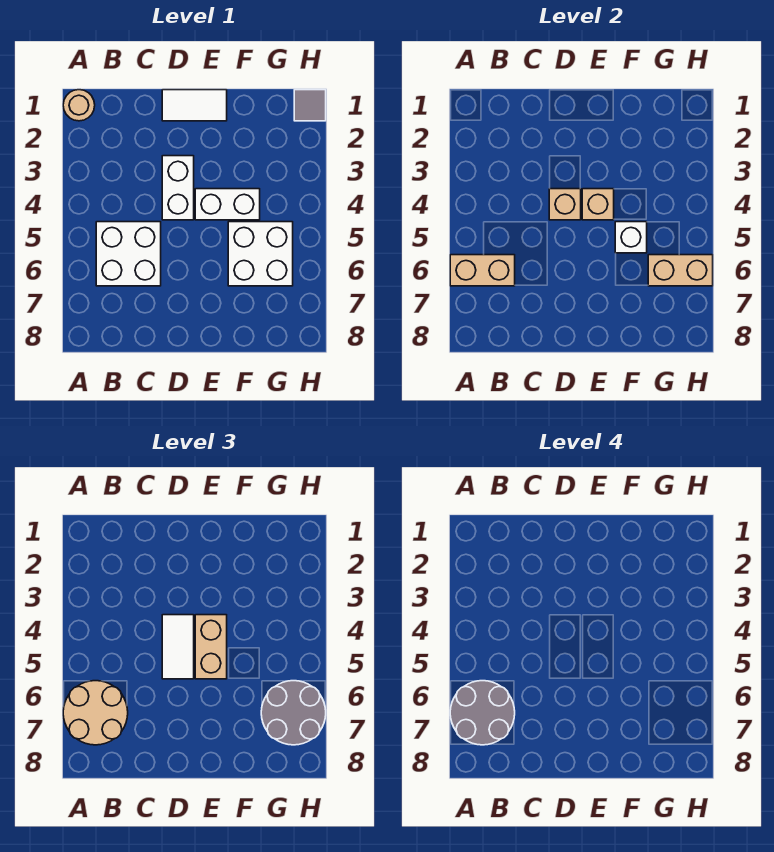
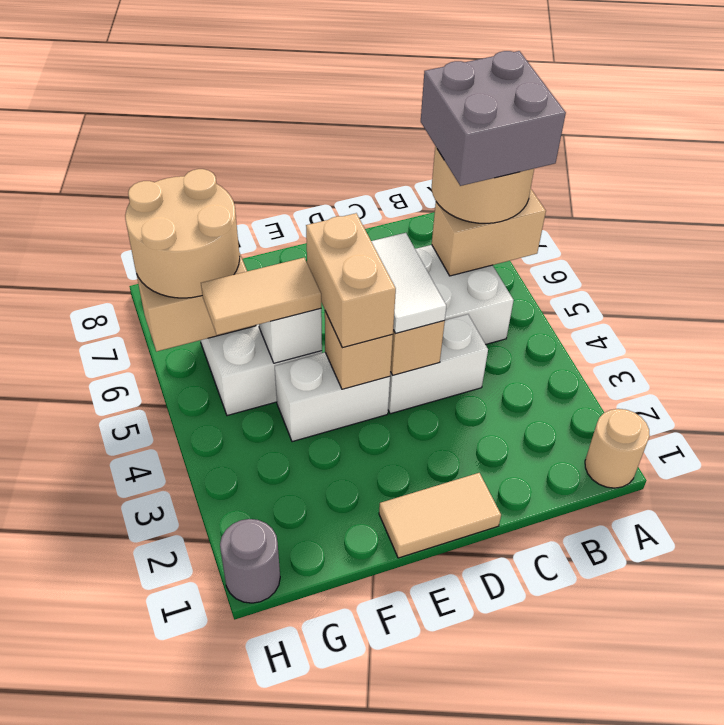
grey 2x2 round brick [450,681,515,745] -> grey 2x2 brick [421,51,566,186]
white 1x2 tile [162,90,227,121] -> tan 1x2 tile [379,473,501,558]
white 1x2 brick [162,156,194,220] -> white 1x2 brick turned to [388,314,488,414]
none -> tan 1x2 tile [201,258,321,335]
grey 2x2 round brick [261,681,326,745] -> tan 2x2 round brick [125,169,240,298]
grey 1x1 tile [294,90,326,121] -> grey 1x1 round brick [220,519,280,603]

